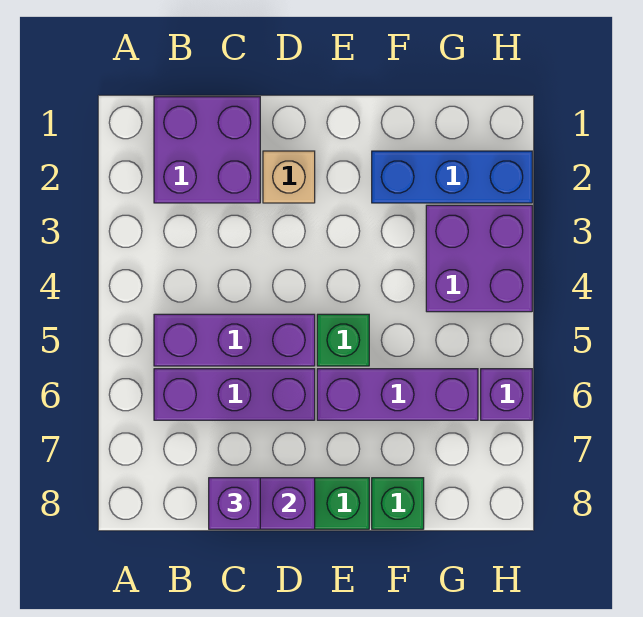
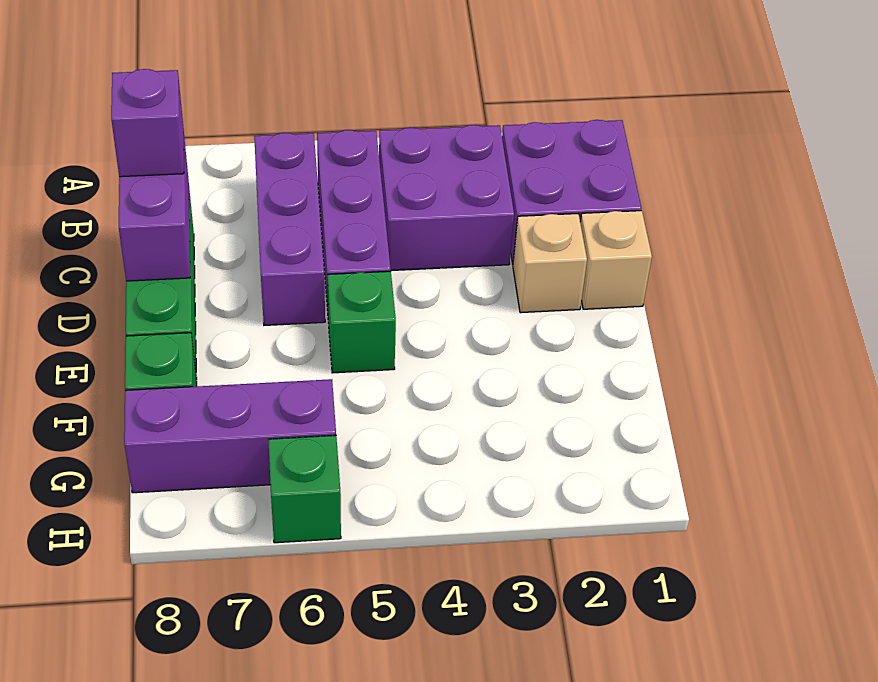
none -> tan 1x1 brick [580,211,652,309]
purple 1x3 brick [317,369,478,420] -> purple 1x3 brick turned to [124,379,336,493]
blue 1x3 brick [372,151,532,203] -> none
purple 2x2 brick [426,205,532,312] -> purple 2x2 brick moved to [379,125,514,271]
purple 1x1 brick [481,369,532,420] -> green 1x1 brick [268,435,341,543]

